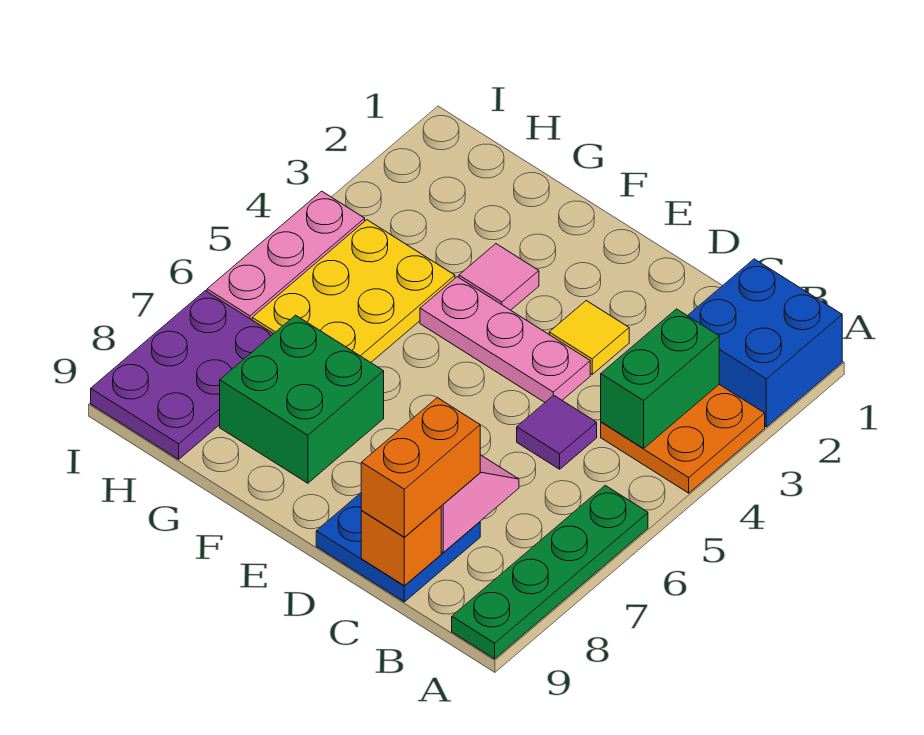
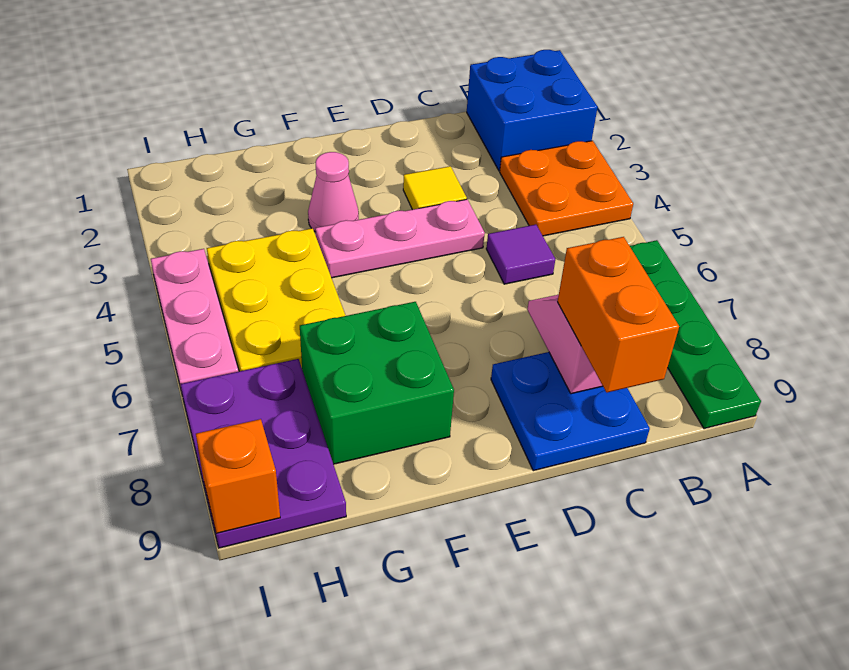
green 1x2 brick [601,309,719,448] -> none
orange 1x1 brick [361,507,441,586] -> orange 1x1 brick moved to [196,419,280,533]
pink 1x1 tile [459,244,539,310] -> pink 1x1 cone [308,152,359,232]

